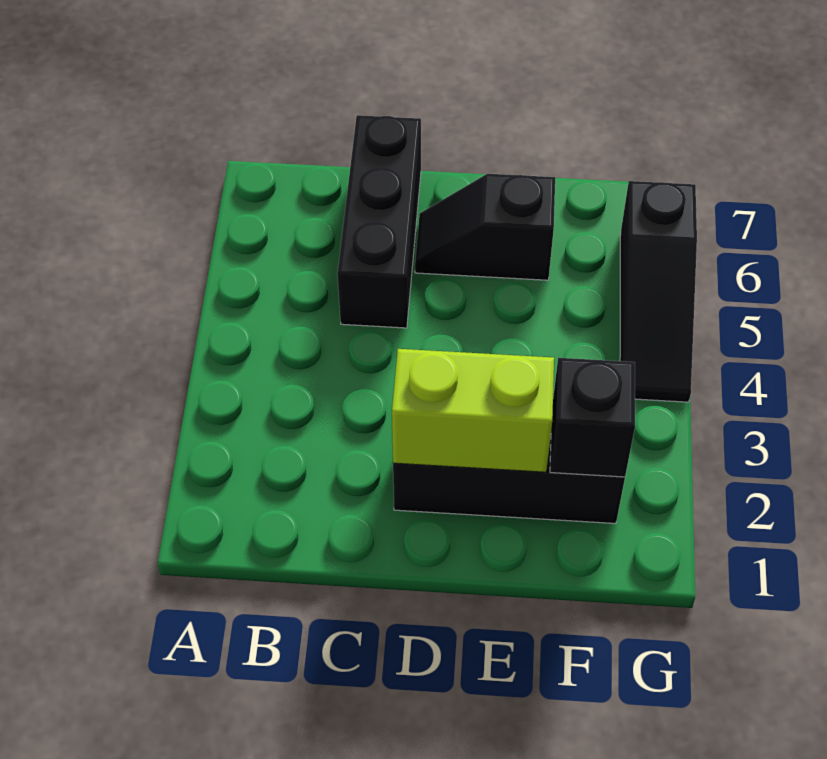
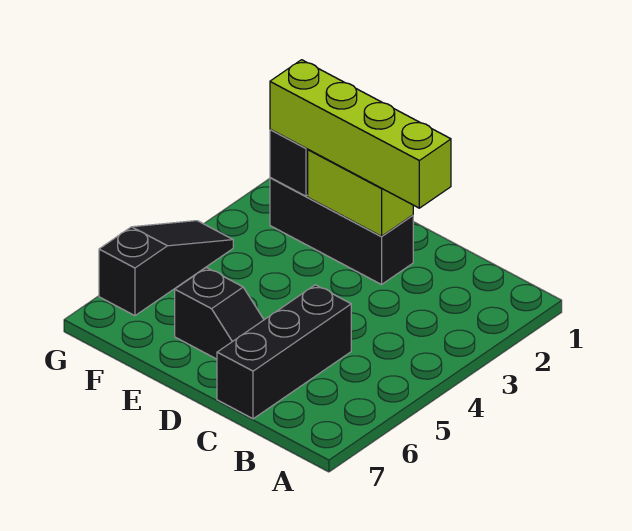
none -> lime 1x4 brick [270,60,451,208]

